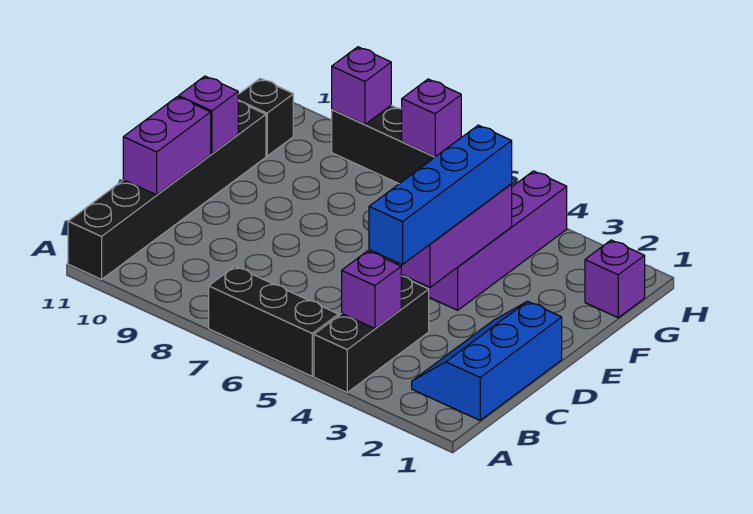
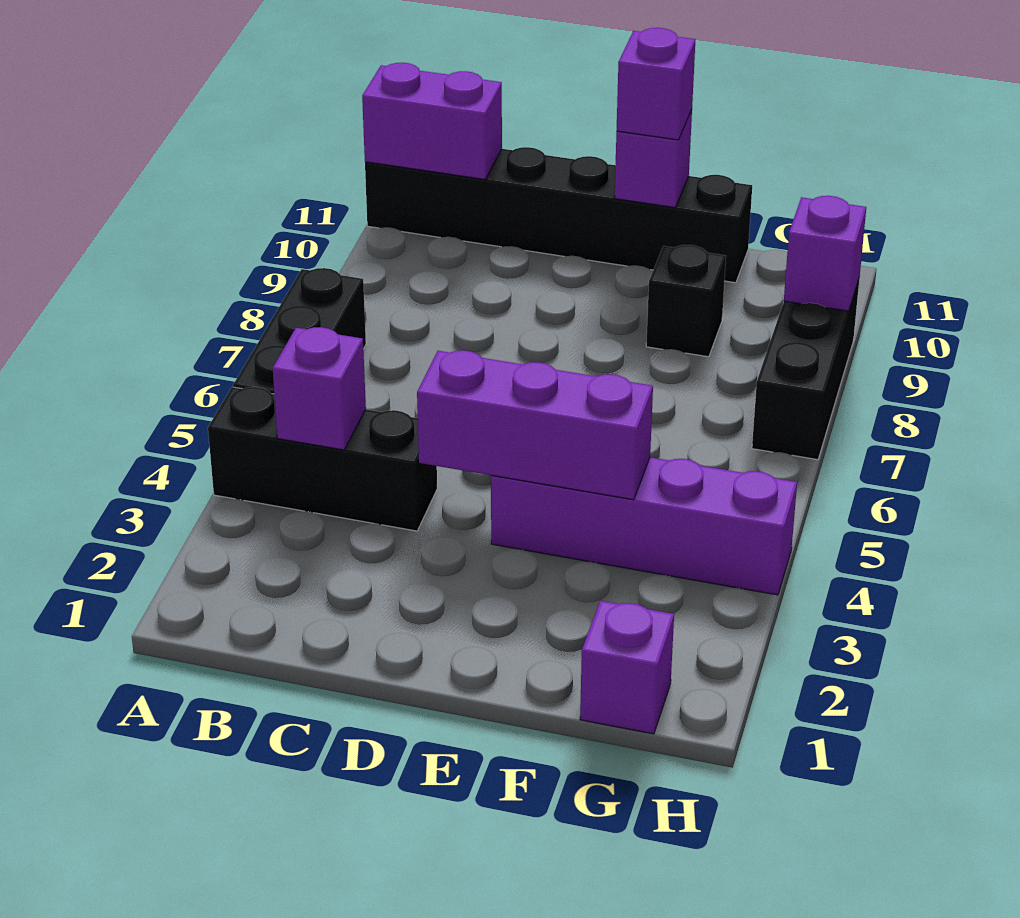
blue 2x3 slope [412,301,562,420] -> none
blue 1x4 brick [369,125,512,265] -> none
purple 1x2 brick [123,97,211,195] -> purple 1x2 brick moved to [362,63,502,179]
black 1x1 brick [238,79,293,156] -> black 1x1 brick moved to [646,245,726,357]
purple 1x1 brick [402,79,461,157] -> purple 1x1 brick moved to [617,28,695,140]

